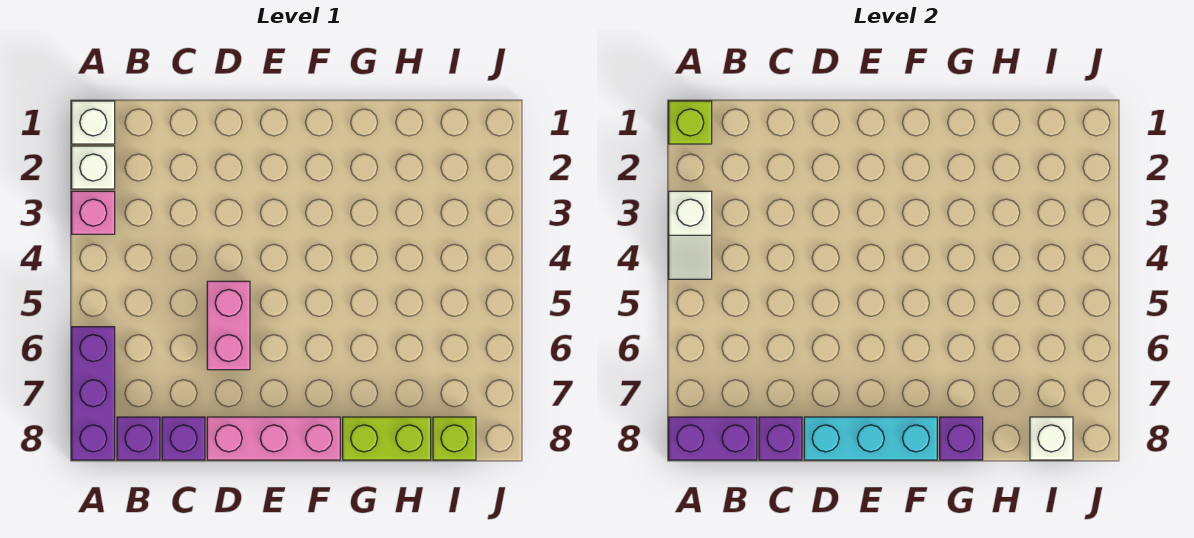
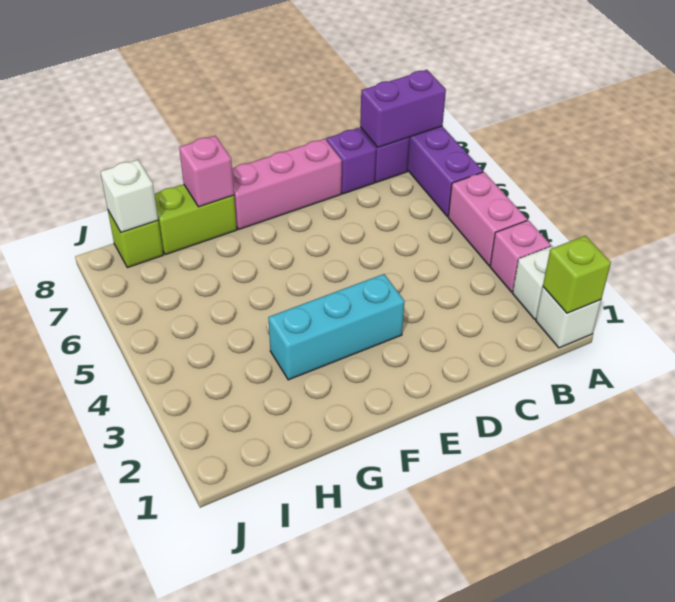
white 1x2 slope [669,191,712,279] -> none
purple 1x1 brick [759,417,802,460] -> none
pink 1x2 brick [207,281,250,370] -> pink 1x2 brick moved to [448,172,527,266]
cyan 1x3 brick [804,417,937,460] -> cyan 1x3 brick moved to [268,274,404,380]
purple 1x1 brick [940,417,983,460] -> pink 1x1 brick [179,136,234,207]

